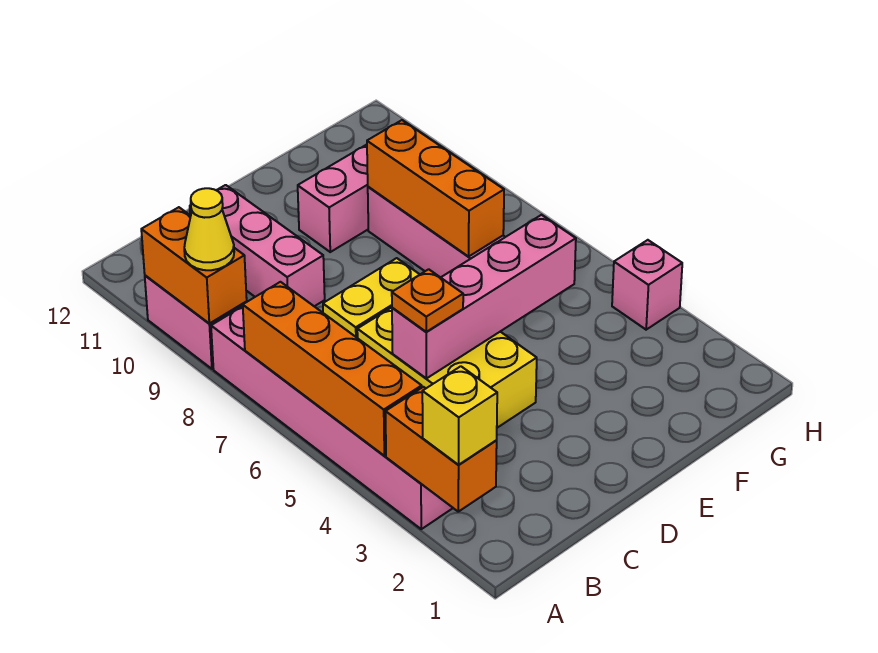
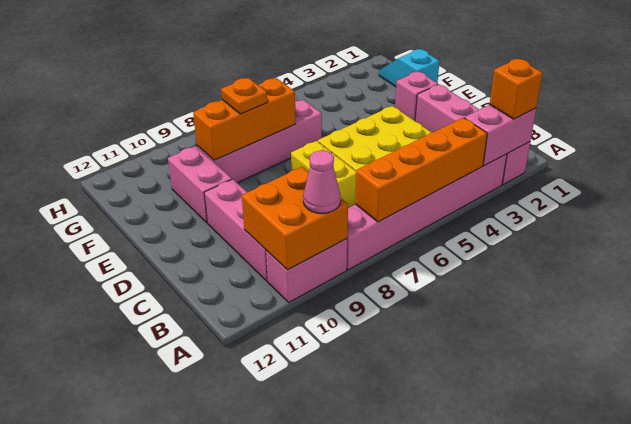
orange 1x2 brick [386,387,497,512] -> pink 1x2 brick [465,105,536,166]
yellow 1x1 brick [422,366,497,465] -> orange 1x1 brick [490,59,543,119]
orange 1x2 brick [141,207,247,323] -> orange 2x2 brick [242,167,348,270]
yellow 1x1 cone [184,188,234,270] -> pink 1x1 cone [303,150,341,213]
pink 1x4 brick [392,215,576,378] -> pink 1x4 brick moved to [415,84,530,185]
orange 1x1 plate [392,269,463,332] -> orange 1x1 plate moved to [221,78,267,114]
pink 1x3 brick [190,185,325,306] -> pink 1x3 brick turned to [204,179,268,281]
none -> cyan 1x2 slope [379,49,440,87]
pink 1x1 brick [612,240,682,330] -> pink 1x1 brick moved to [395,71,438,121]

